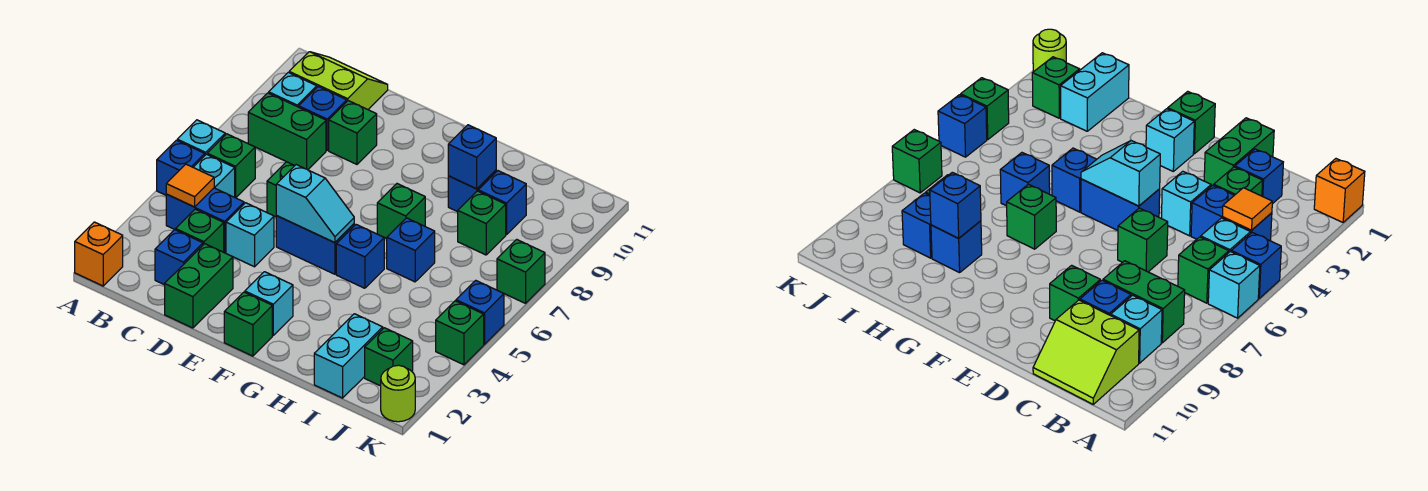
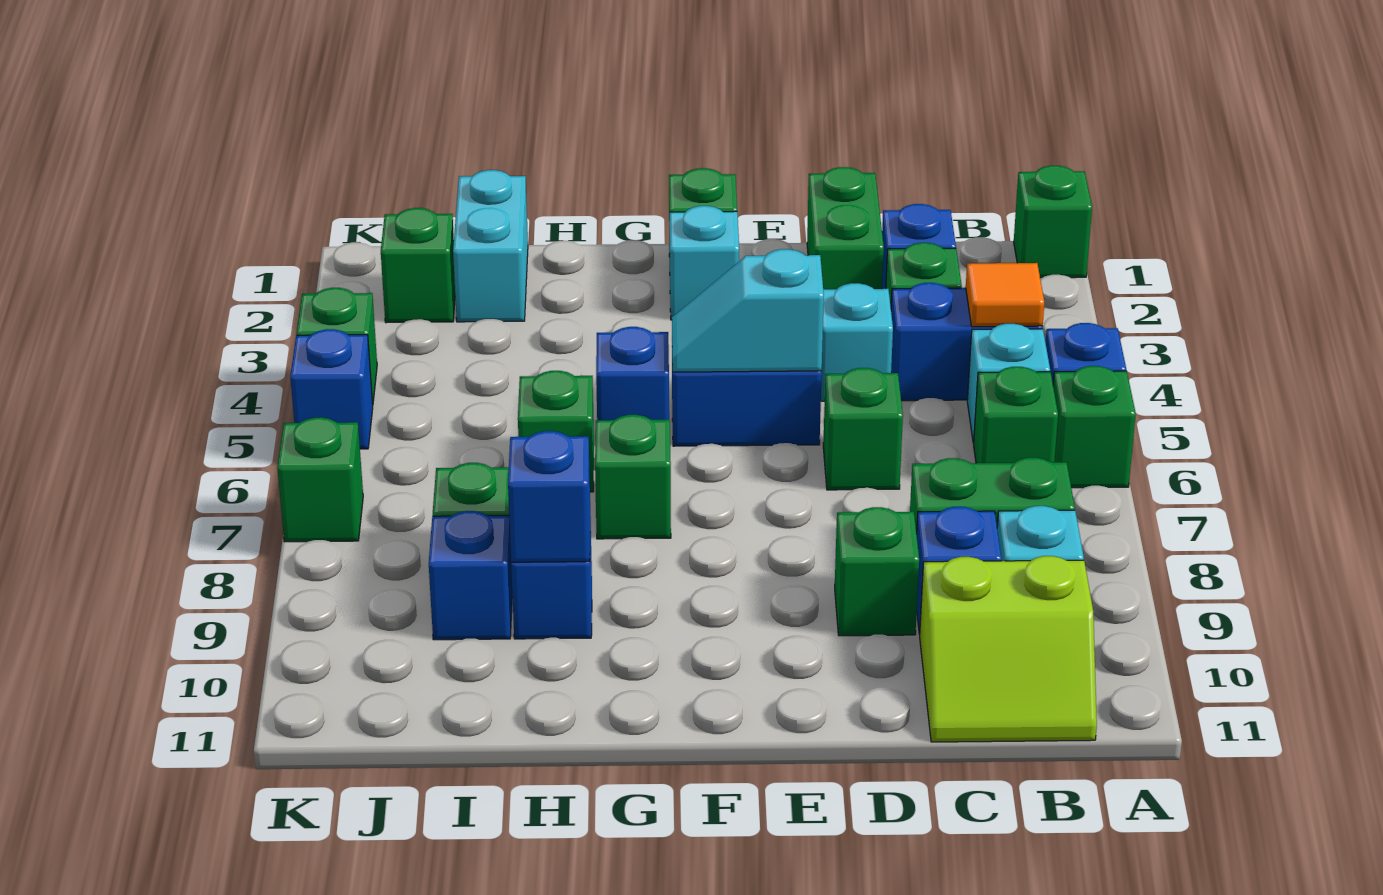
orange 1x1 brick [75,222,123,286] -> green 1x1 brick [1014,166,1092,278]
cyan 1x1 brick [177,120,225,155] -> green 1x1 brick [1053,366,1136,488]
blue 1x1 brick [387,218,435,282] -> green 1x1 brick [518,371,594,492]
lime 1x1 round brick [381,365,415,422] -> none

